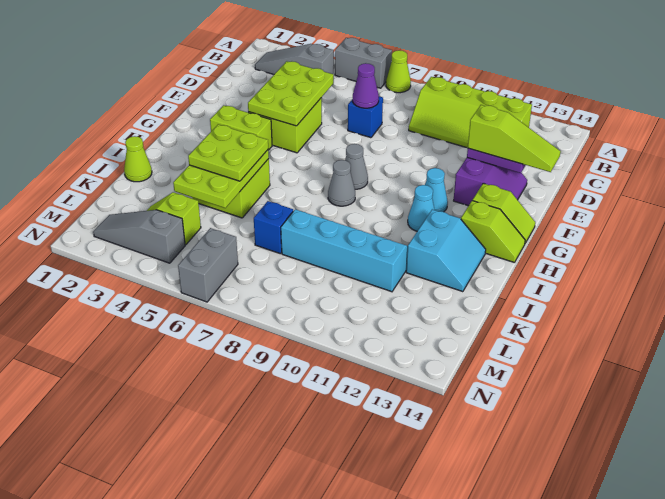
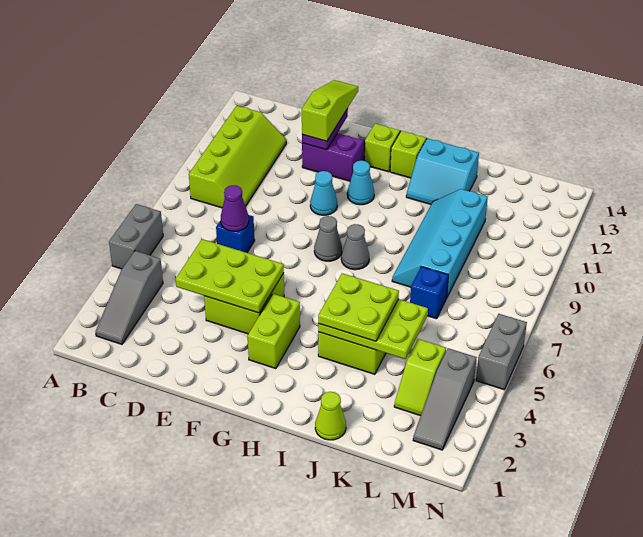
lime 1x1 cone [386,50,411,93] -> none
cyan 1x1 cone [408,185,435,231] -> cyan 1x1 cone moved to [310,171,337,215]
cyan 2x2 slope [406,210,486,292] -> cyan 2x2 slope turned to [406,138,479,204]
grey 1x2 brick [178,228,238,302] -> grey 1x2 brick turned to [476,314,527,390]

